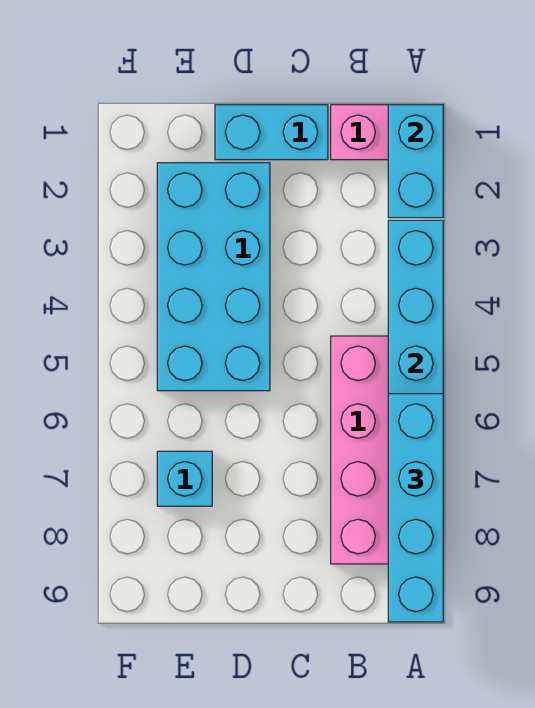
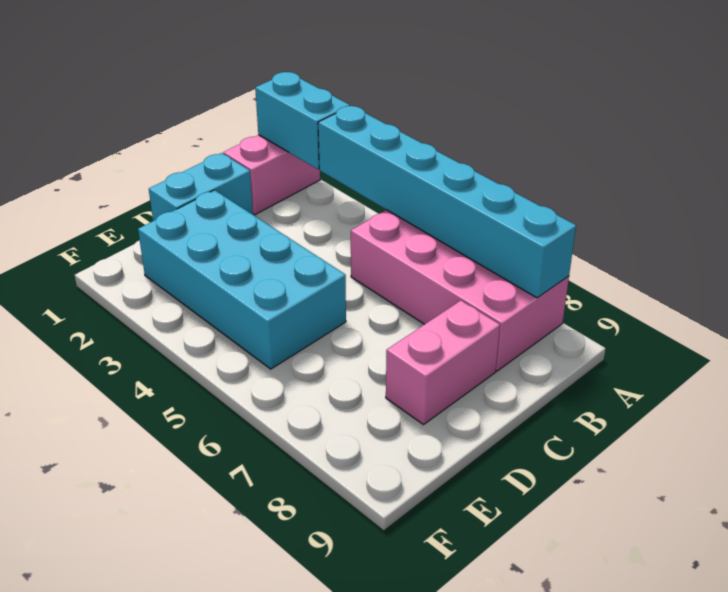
cyan 1x4 brick [388,394,443,622] -> none
none -> pink 1x2 brick [386,301,500,425]
cyan 1x1 brick [157,451,212,506] -> none

